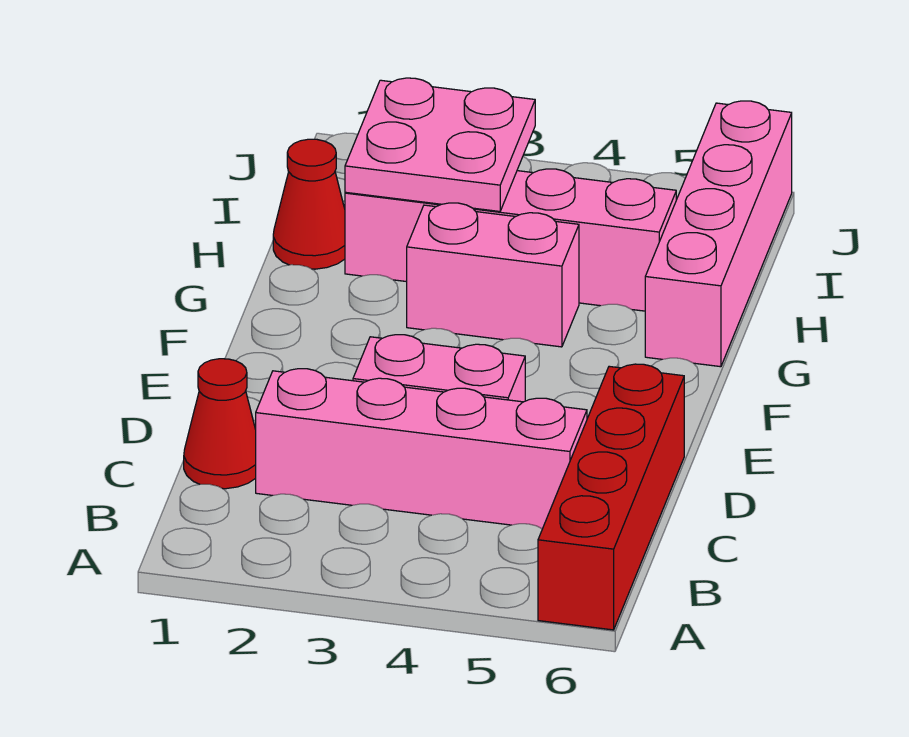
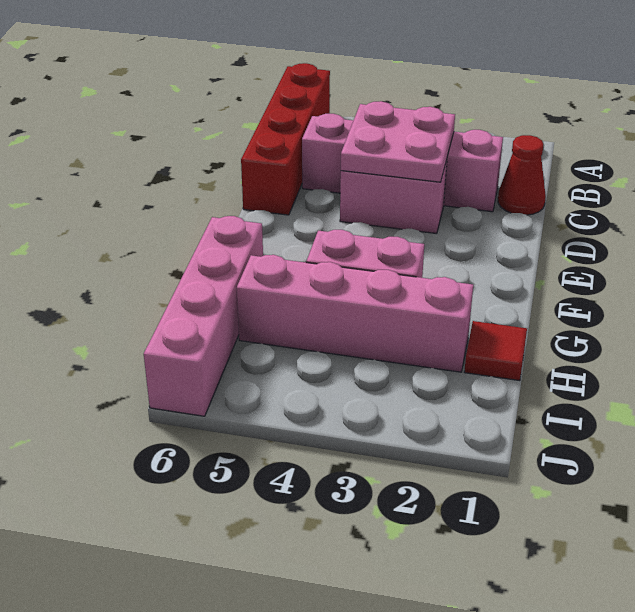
red 1x1 cone [273,139,345,269] -> red 1x1 tile [464,321,527,381]
pink 2x2 plate [345,78,535,211] -> pink 2x2 plate moved to [341,101,455,182]

